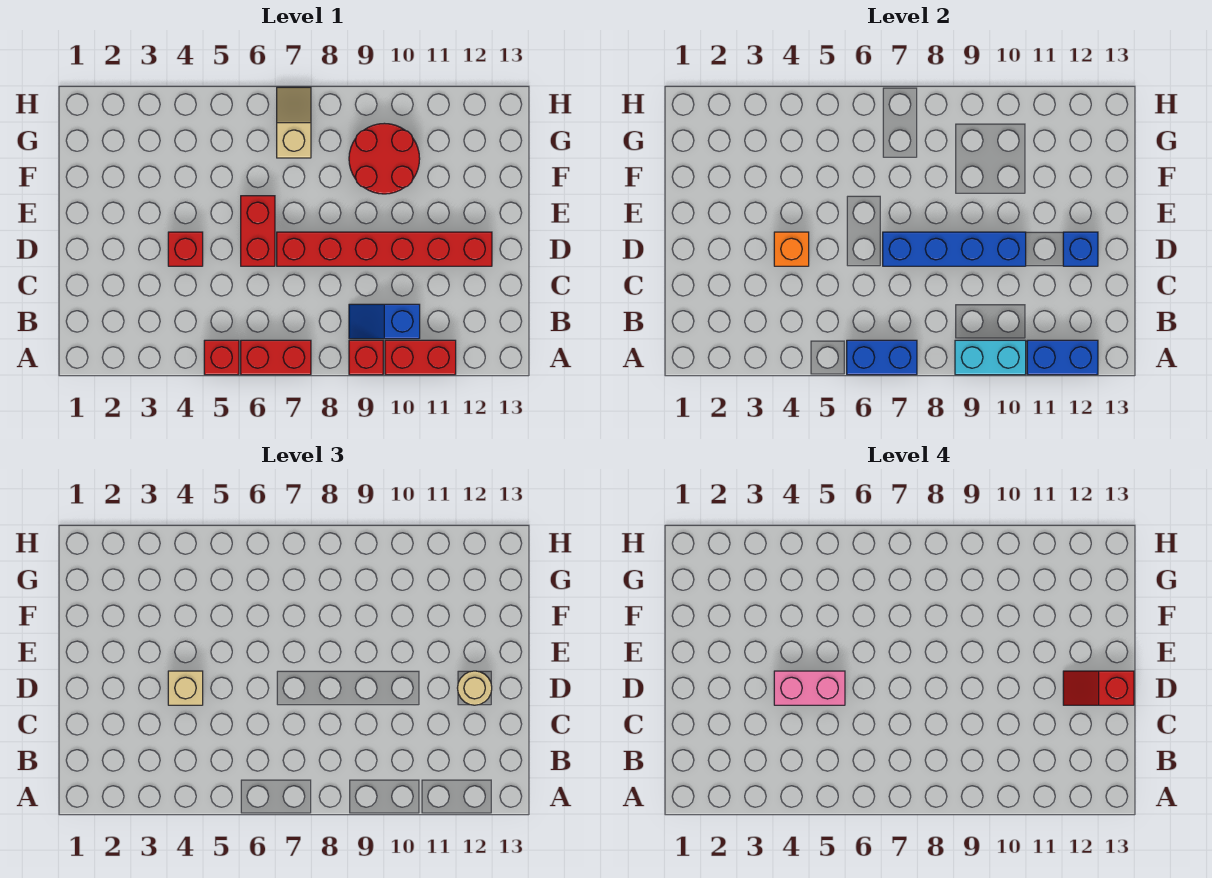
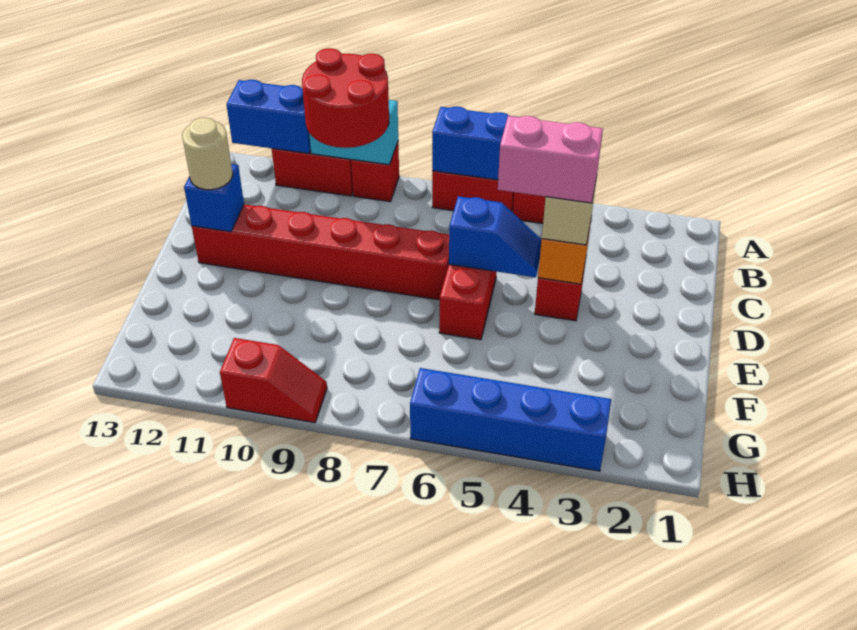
blue 1x2 slope [349,304,420,339] -> blue 1x2 slope moved to [449,196,542,277]
blue 1x4 brick [883,232,1026,266] -> blue 1x4 brick moved to [410,368,611,471]
red 1x2 slope [1063,671,1134,705] -> red 1x2 slope moved to [220,338,327,423]
red 2x2 round brick [349,123,420,194] -> red 2x2 round brick moved to [302,48,389,148]
tan 1x2 slope [277,87,311,158] -> none

